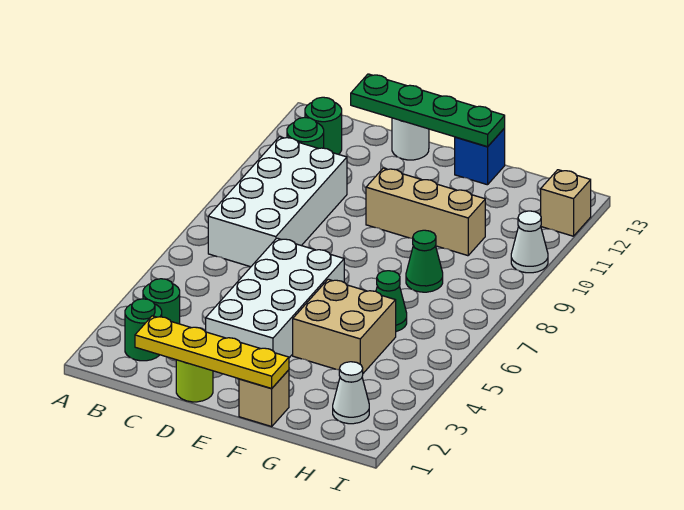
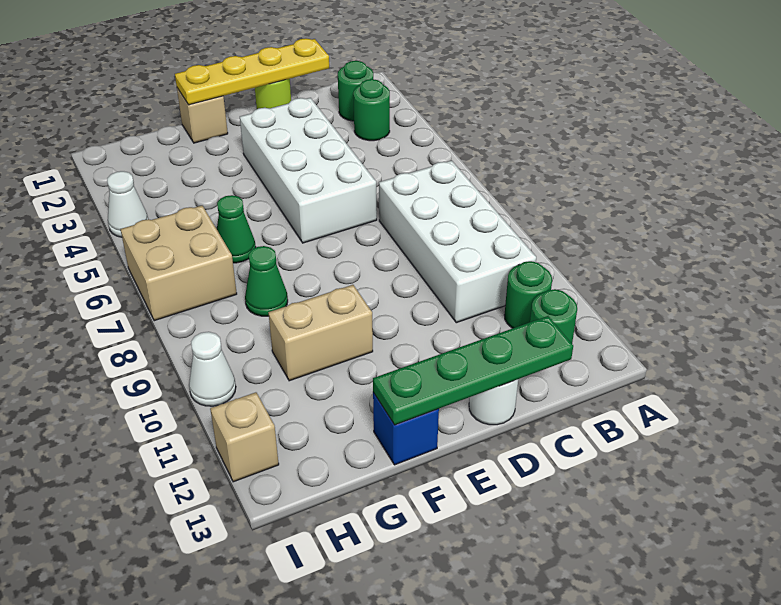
tan 1x3 brick [366,168,485,256] -> tan 1x2 brick [268,285,373,381]
tan 2x2 brick [293,279,396,373] -> tan 2x2 brick moved to [120,206,237,321]
white 1x1 cone [333,362,369,424] -> white 1x1 cone moved to [107,171,148,237]

